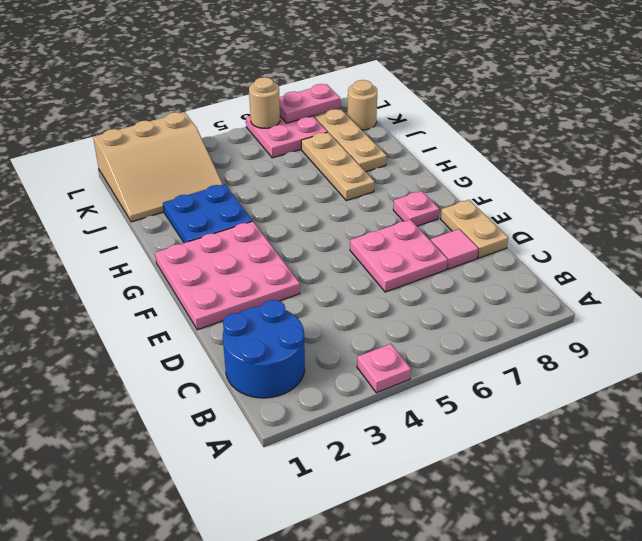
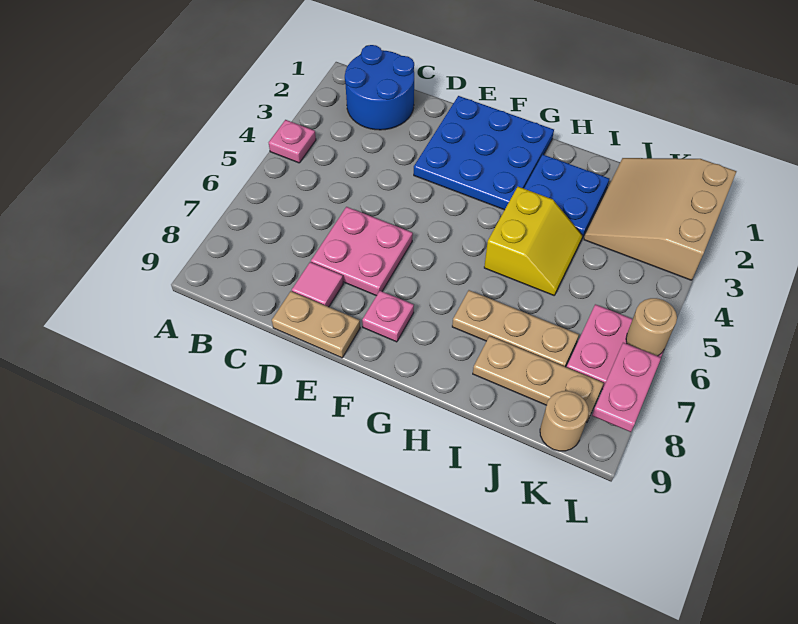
pink 3x3 plate [155,221,300,330] -> blue 3x3 plate [414,96,554,210]
none -> yellow 2x2 slope [484,187,583,295]

